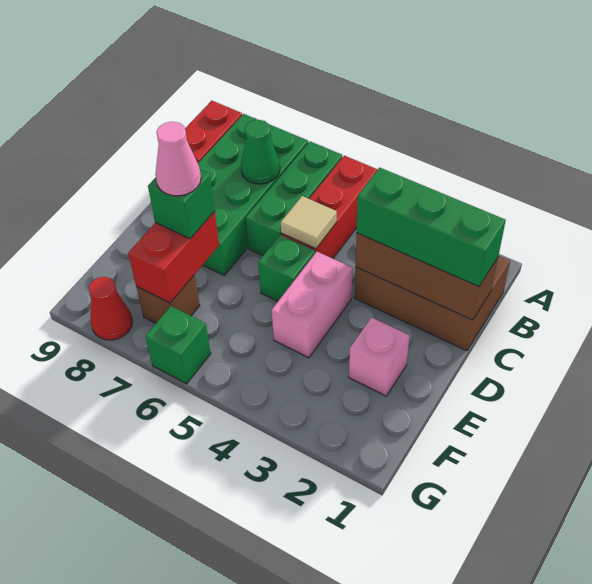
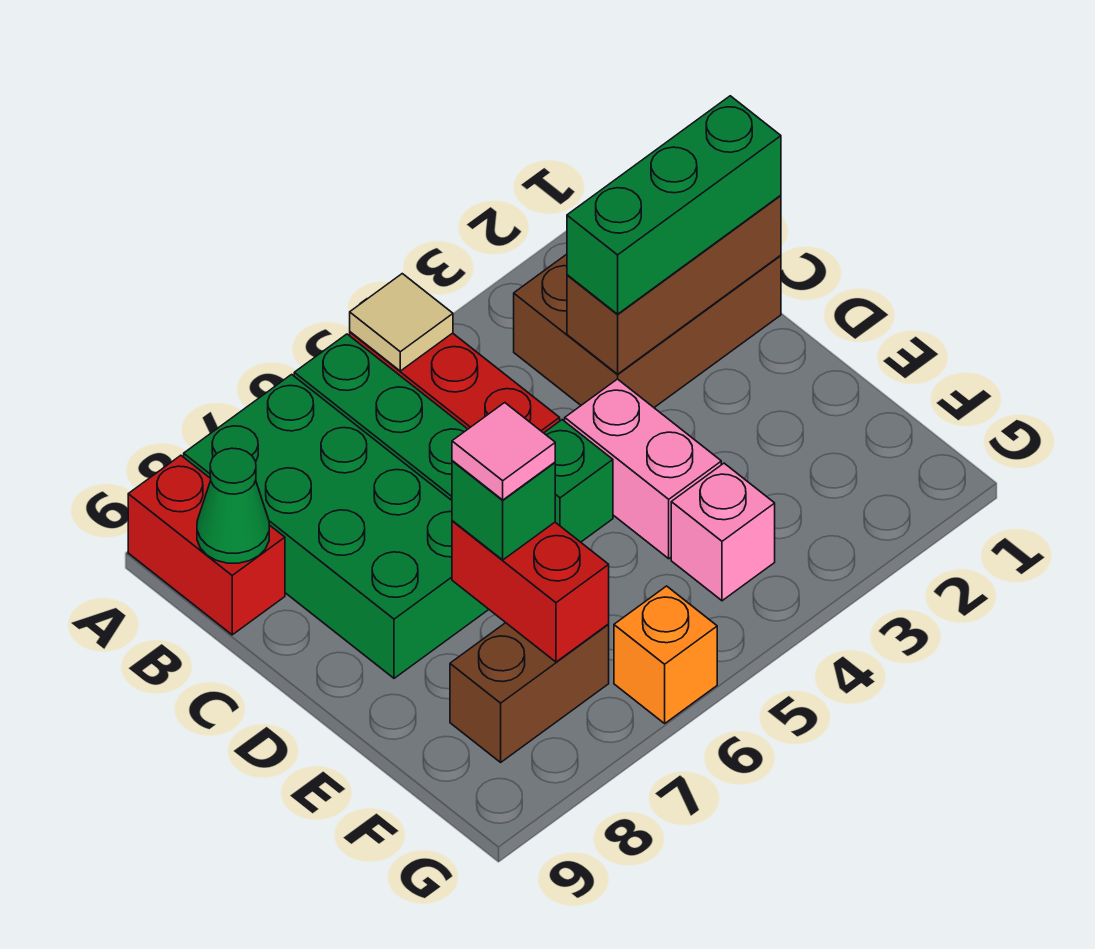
green 1x1 cone [241,120,280,184] -> green 1x1 cone moved to [197,448,269,563]
tan 1x1 tile [281,196,337,249] -> tan 1x1 tile moved to [350,274,453,371]
pink 1x1 brick [349,317,410,396] -> pink 1x1 brick moved to [671,463,775,601]
pink 1x1 cone [155,122,201,196] -> pink 1x1 tile [452,403,555,500]
brown 1x1 brick [136,275,200,323] -> brown 1x2 brick [450,623,609,762]
green 1x1 brick [145,306,211,384] -> orange 1x1 brick [614,586,717,723]
red 1x1 cone [89,277,133,340] -> none

